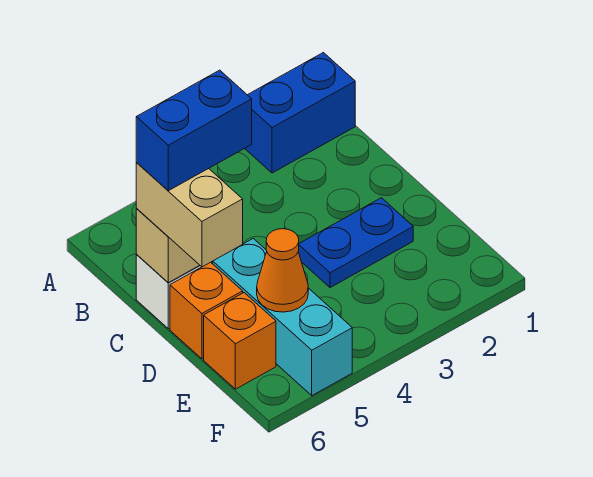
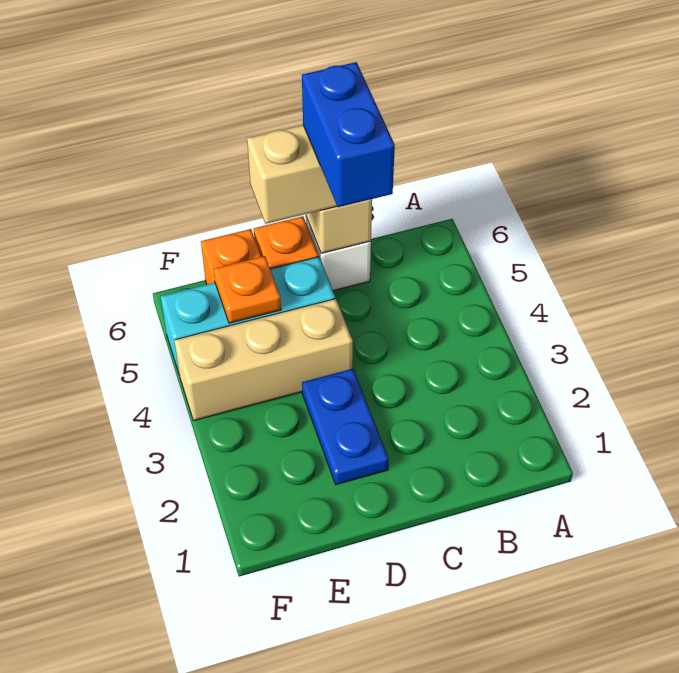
blue 1x2 brick [245,53,355,173] -> none
none -> tan 1x3 brick [174,299,353,421]
orange 1x1 cone [257,229,308,312] -> orange 1x1 plate [214,256,281,323]

